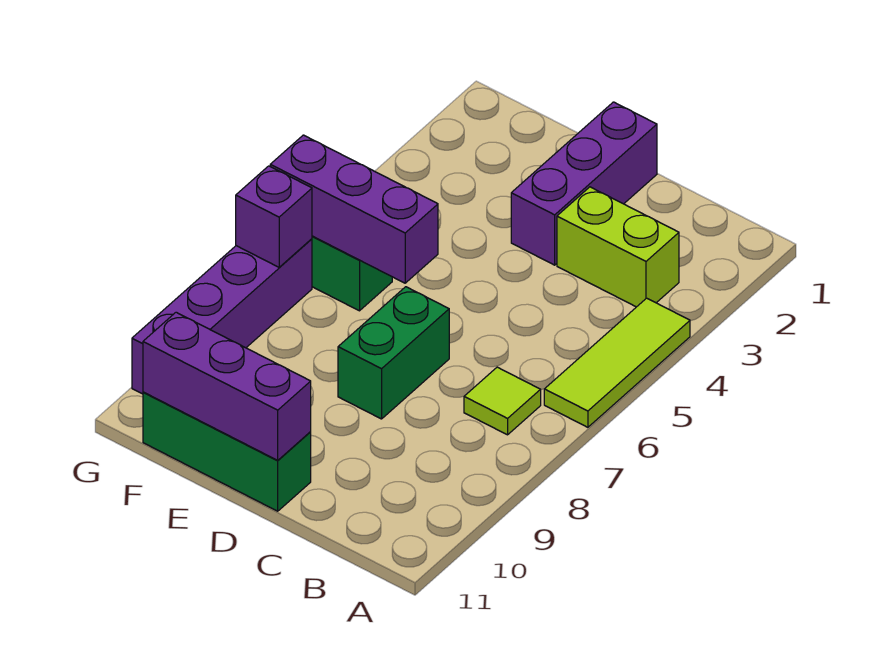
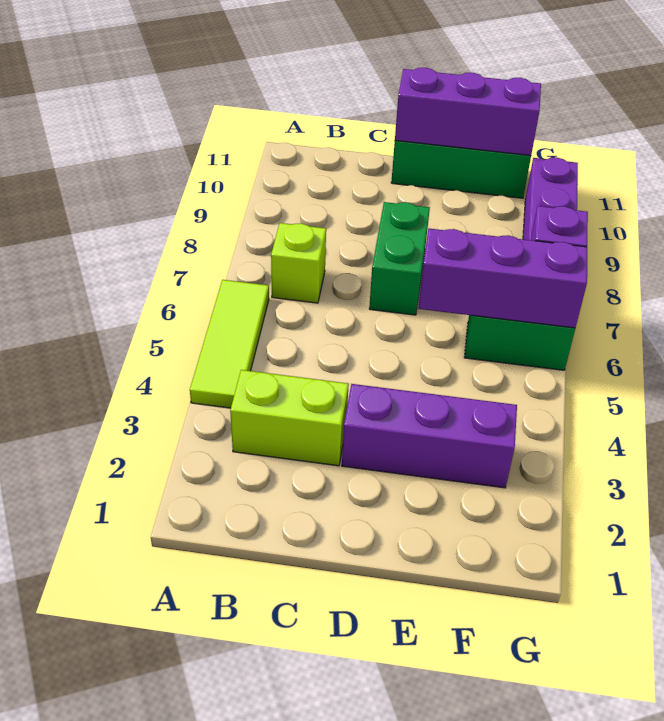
lime 1x1 tile [464,367,541,435] -> lime 1x1 brick [271,223,326,303]
purple 1x3 brick [511,102,657,265] -> purple 1x3 brick turned to [342,384,517,488]

